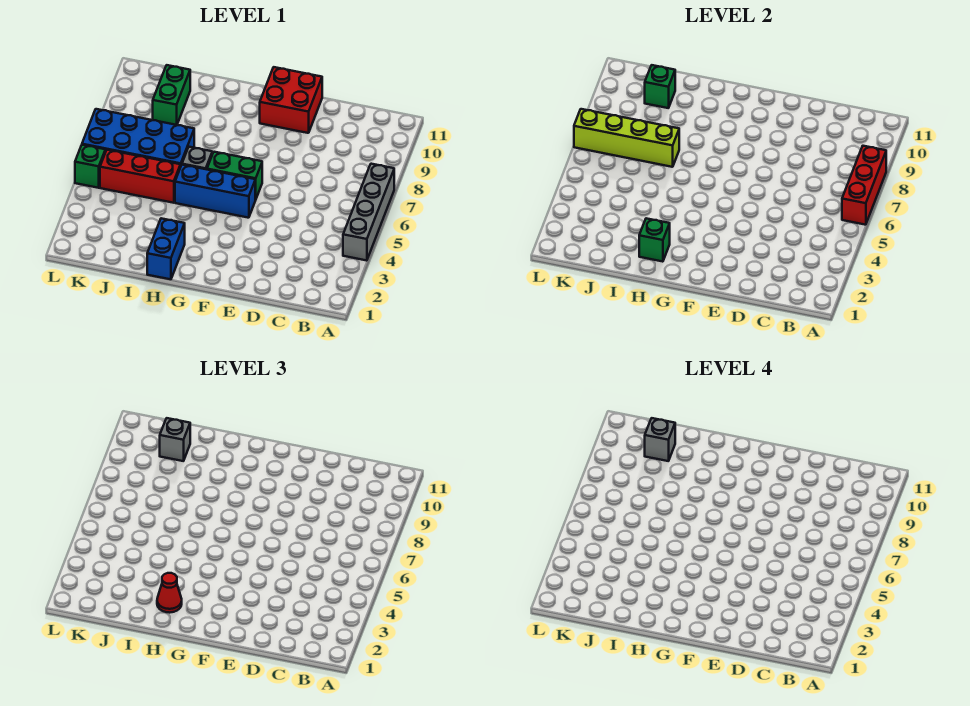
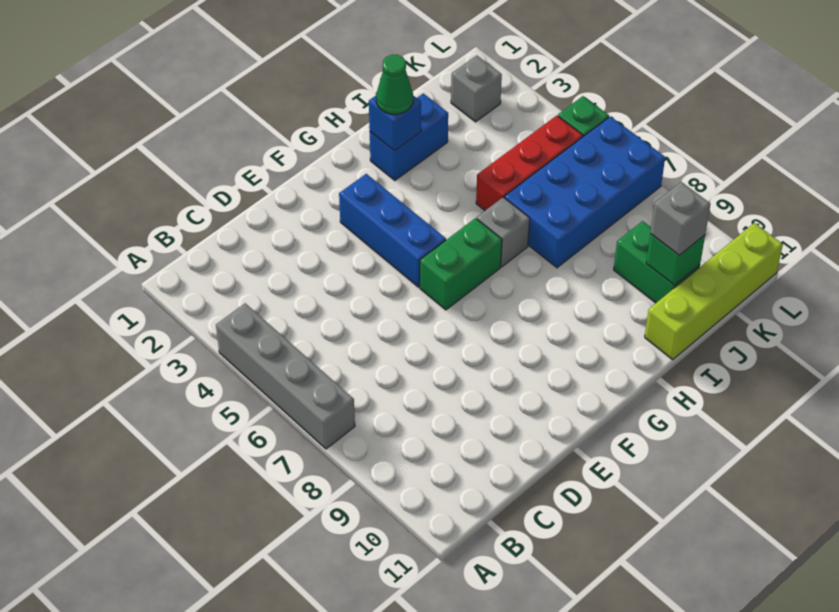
red 1x3 brick [842,146,886,225] -> none
red 2x2 brick [260,67,322,133] -> none
blue 1x3 brick [175,165,255,218] -> blue 1x3 brick turned to [339,174,446,287]
blue 1x2 brick [147,218,185,279] -> blue 1x2 brick turned to [370,93,448,180]
green 1x1 brick [639,218,670,262] -> blue 1x1 brick [369,96,421,151]
red 1x1 cone [157,573,182,613] -> green 1x1 cone [376,55,413,114]
lime 1x4 brick [574,109,679,167] -> lime 1x4 brick moved to [645,223,783,360]
grey 1x1 brick [645,418,675,461] -> grey 1x1 brick moved to [451,56,502,122]

